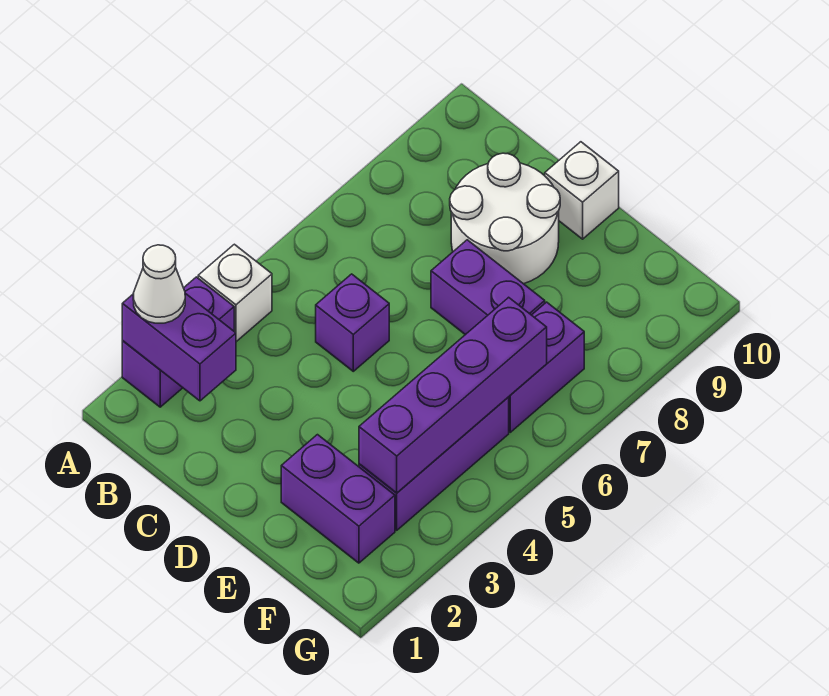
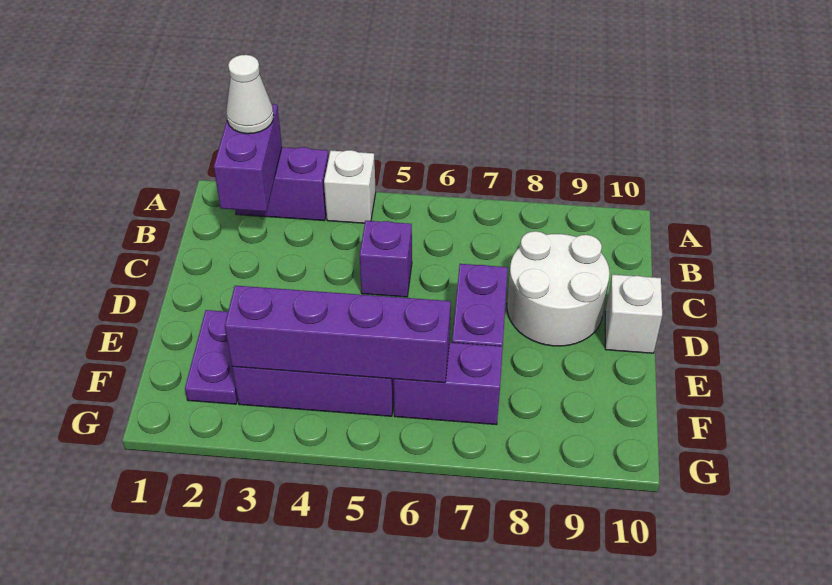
purple 1x2 brick [281,435,395,563] -> purple 1x2 plate [185,310,238,404]

